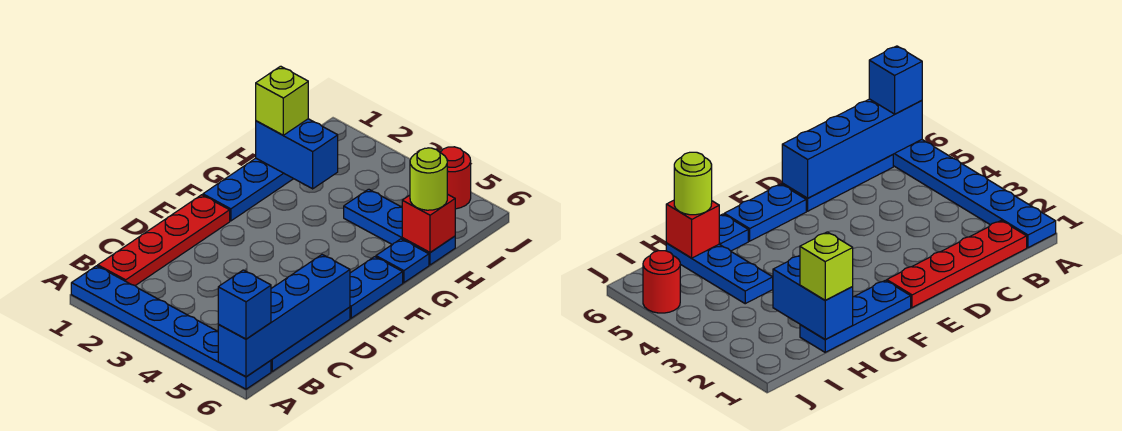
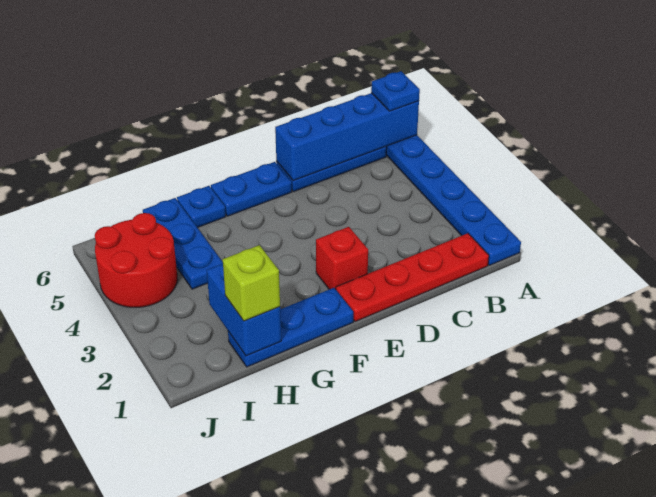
blue 1x1 brick [218,270,271,339] -> blue 1x1 plate [371,71,420,111]
red 1x1 brick [402,194,455,252] -> red 1x1 brick moved to [316,227,368,289]
lime 1x1 round brick [410,148,447,210] -> none
red 1x1 round brick [440,147,471,209] -> red 2x2 round brick [95,213,177,307]

